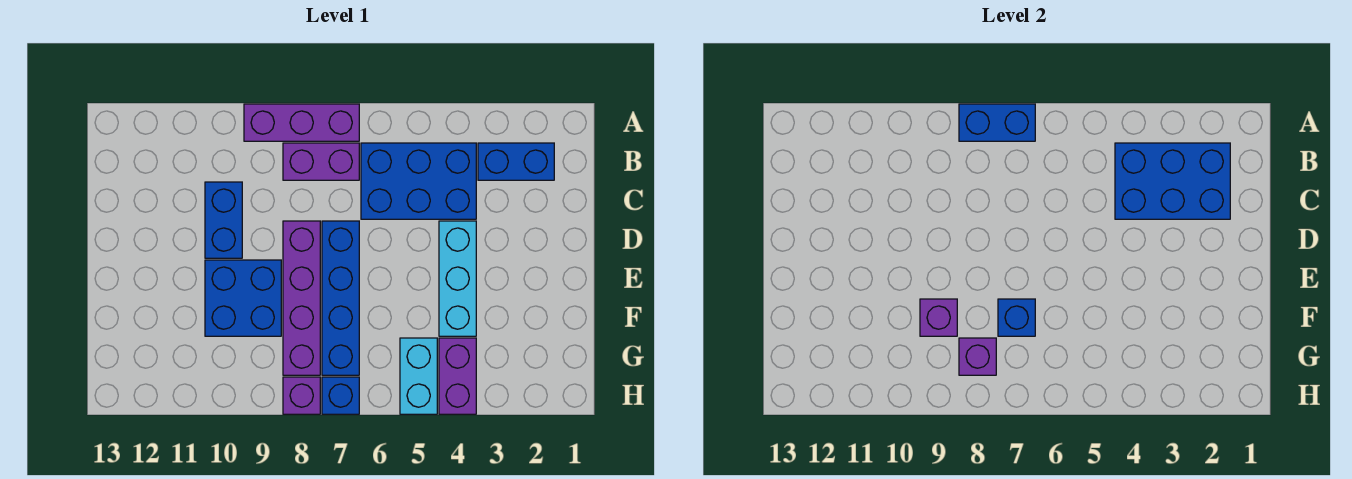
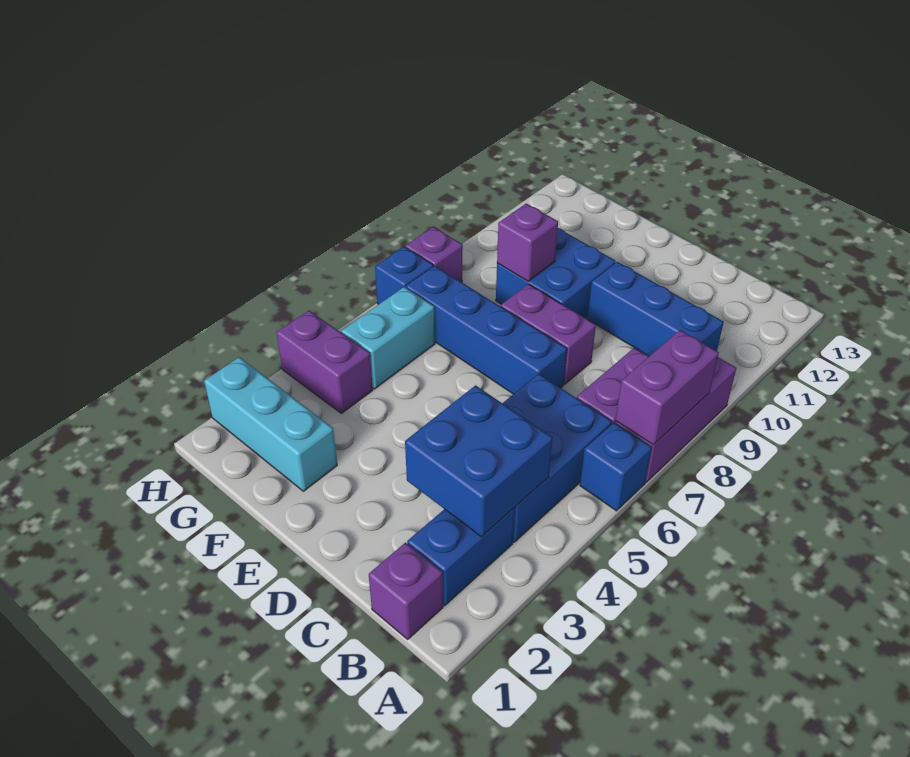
blue 1x2 brick [959,104,1035,141] -> purple 1x2 brick [615,330,719,445]
blue 2x3 brick [1115,143,1230,219] -> blue 2x2 brick [405,385,552,537]
blue 1x2 brick [205,182,242,258] -> blue 1x3 brick [588,262,724,356]
cyan 1x3 brick [439,221,476,336] -> cyan 1x3 brick moved to [204,357,337,491]
purple 1x4 brick [283,221,320,375] -> purple 1x2 brick [501,284,596,384]
blue 1x1 brick [998,299,1035,336] -> blue 1x1 brick moved to [580,423,652,511]
cyan 1x2 brick [400,338,437,414] -> cyan 1x2 brick turned to [341,287,435,389]
purple 1x1 brick [959,338,996,375] -> purple 1x1 brick moved to [369,543,443,639]

